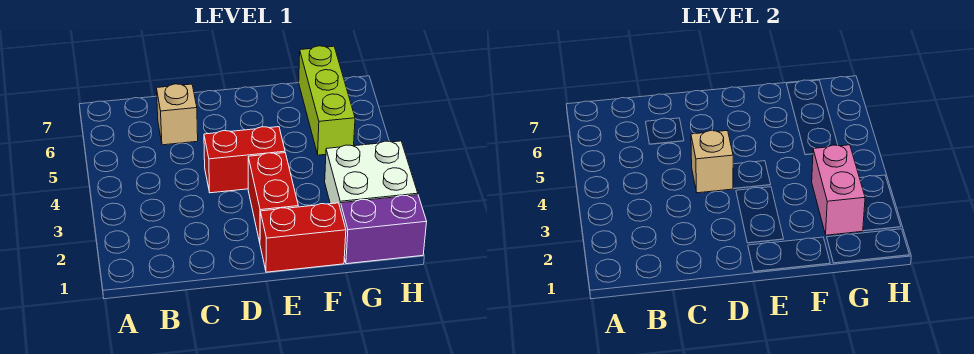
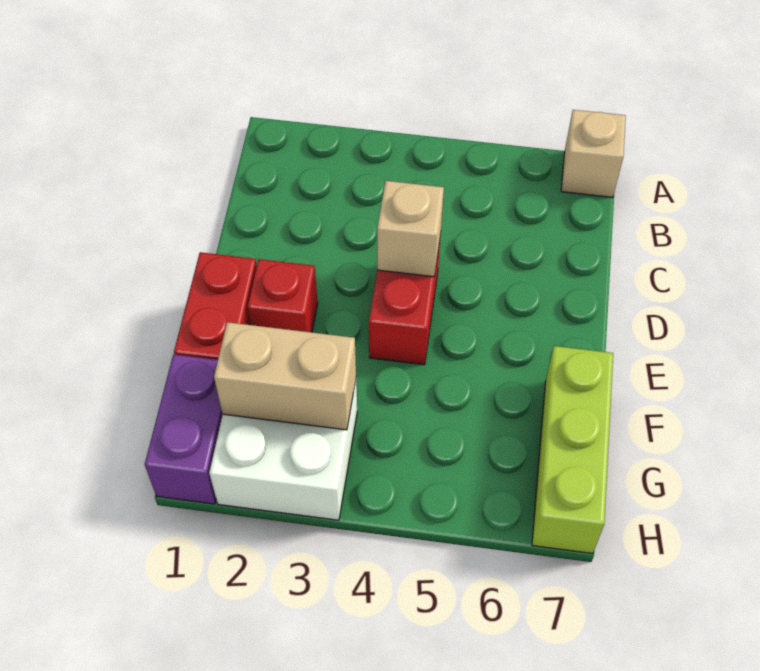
tan 1x1 brick [156,84,198,145] -> tan 1x1 brick moved to [561,110,626,197]
red 1x2 brick [248,153,298,242] -> red 1x1 brick [247,259,318,332]
pink 1x2 brick [812,145,865,235] -> tan 1x2 brick [214,322,356,430]
lime 1x3 brick [299,46,355,155] -> lime 1x3 brick turned to [532,346,613,554]

